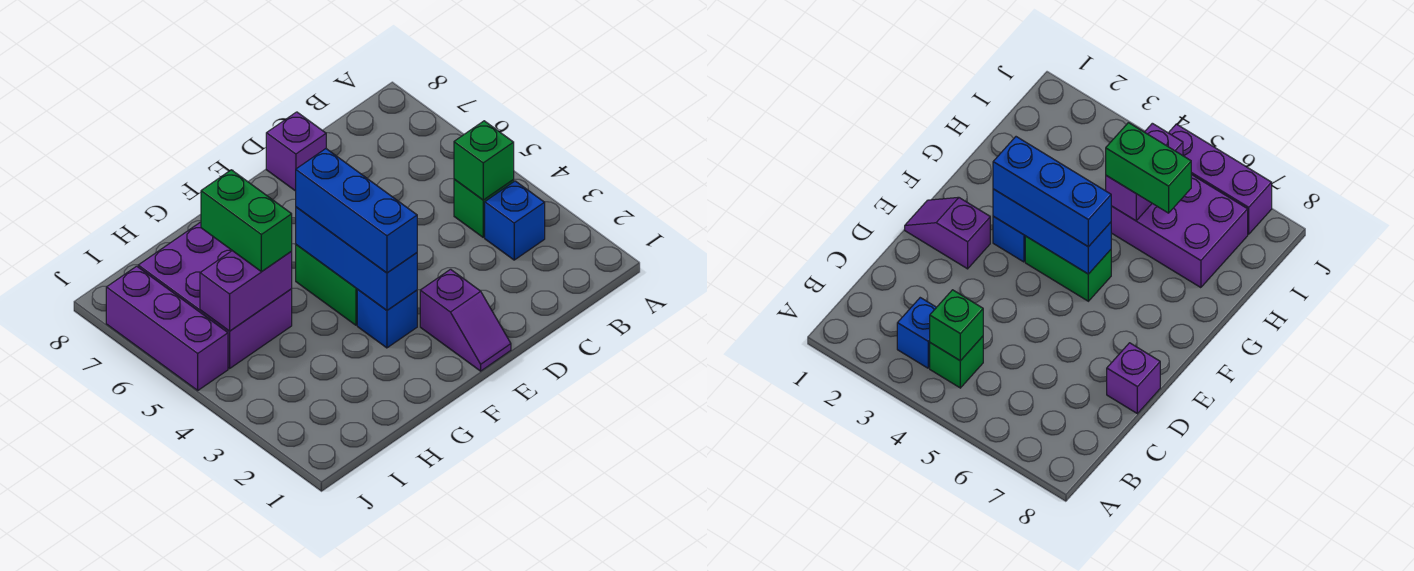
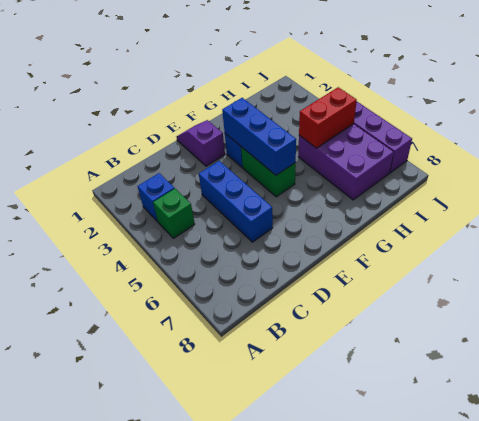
green 1x1 brick [454,121,514,200] -> none
purple 1x1 brick [266,112,326,191] -> none
blue 1x3 brick [296,149,417,273] -> blue 1x3 brick moved to [199,161,273,242]
purple 1x2 brick [200,251,292,331] -> red 1x2 brick [299,87,357,148]
green 1x2 brick [201,170,292,272] -> none

